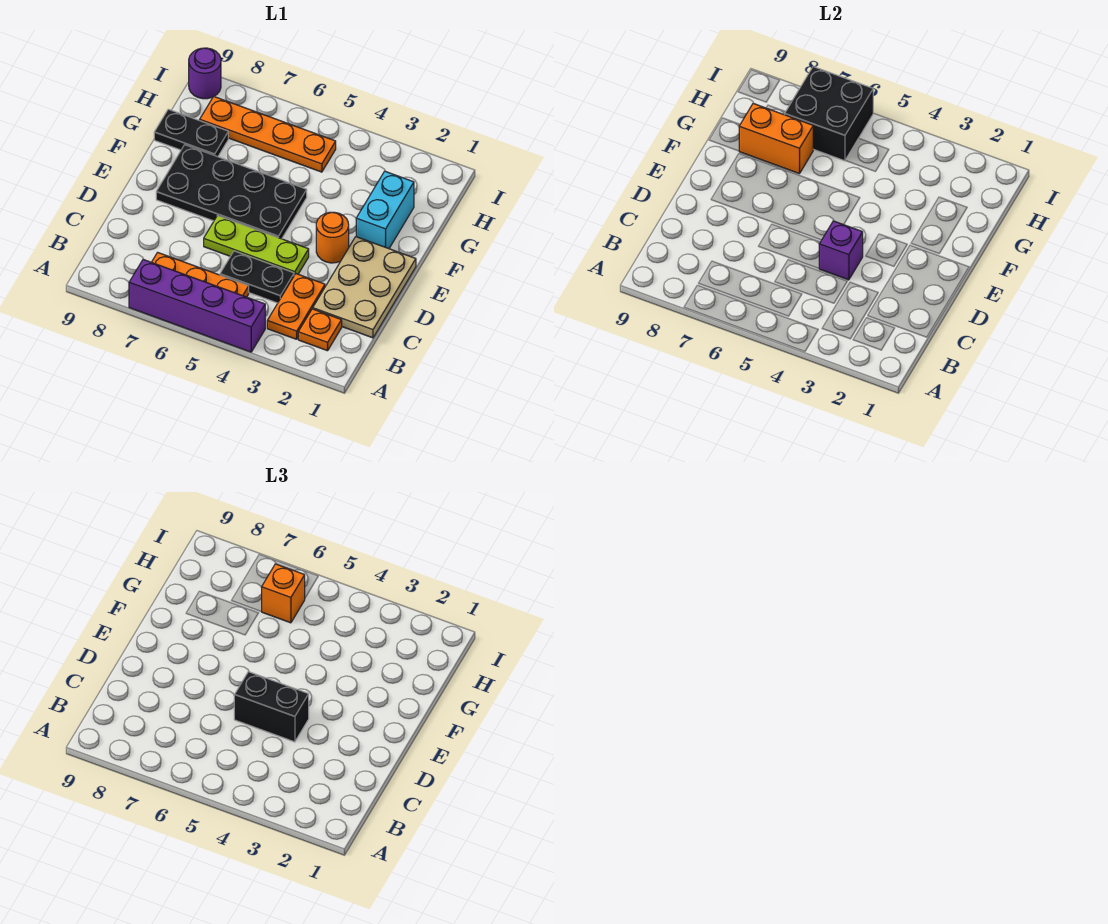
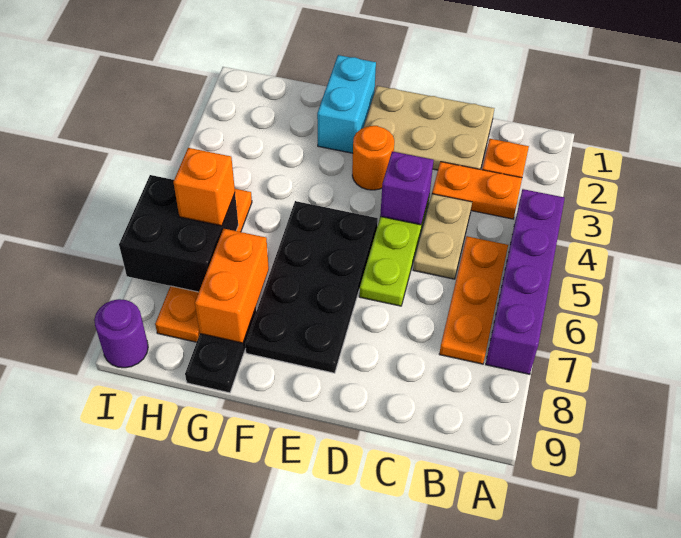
black 1x2 plate [220,251,294,303] -> tan 1x2 plate [413,194,472,279]
black 1x2 brick [234,672,309,742] -> none
cyan 1x2 brick [356,171,414,249] -> cyan 1x2 brick turned to [317,55,376,153]

